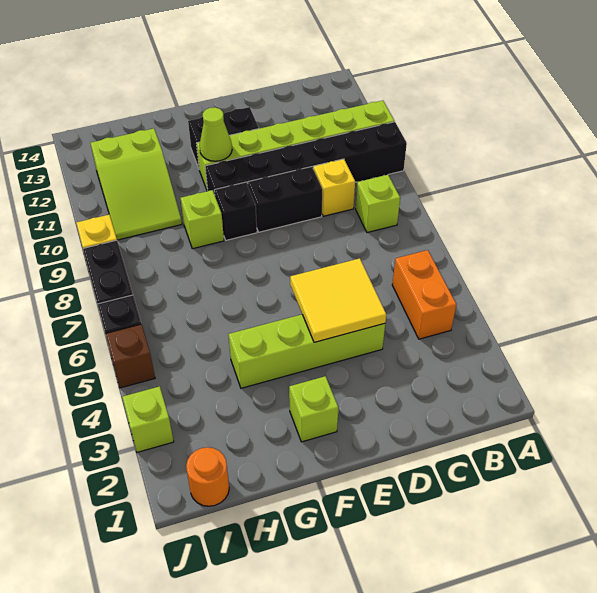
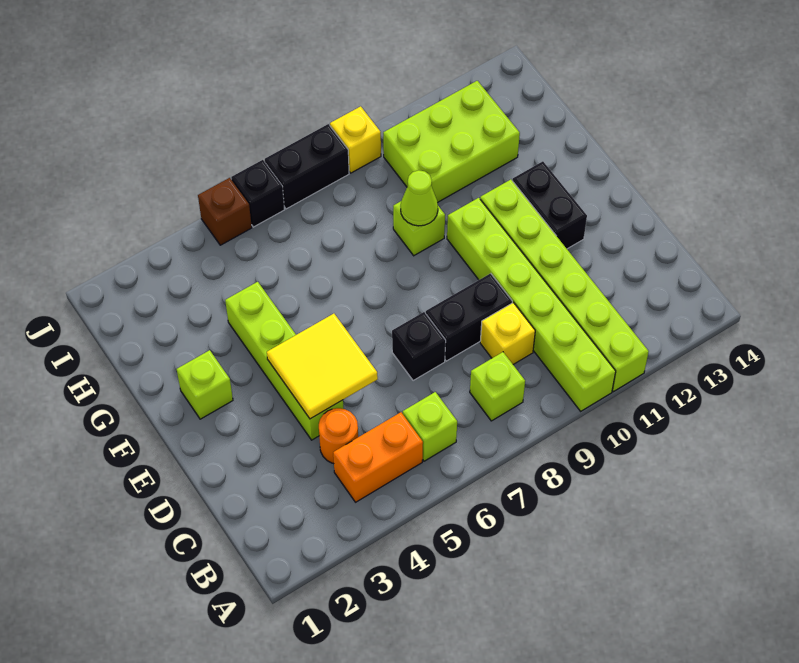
black 1x6 brick [205,122,407,194] -> lime 1x6 brick [447,198,616,411]
black 1x2 brick [248,167,322,232] -> black 1x2 brick turned to [426,273,512,361]
black 1x1 brick [214,182,257,240] -> black 1x1 brick moved to [392,312,446,381]
lime 1x1 cone [200,107,232,161] -> lime 1x1 cone moved to [401,170,438,226]
lime 2x3 slope [90,128,182,240] -> lime 2x3 brick [383,81,520,202]
orange 1x1 round brick [186,447,229,506] -> orange 1x1 round brick moved to [319,408,358,464]
lime 1x1 brick [122,386,174,452] -> lime 1x1 brick moved to [403,392,457,461]

